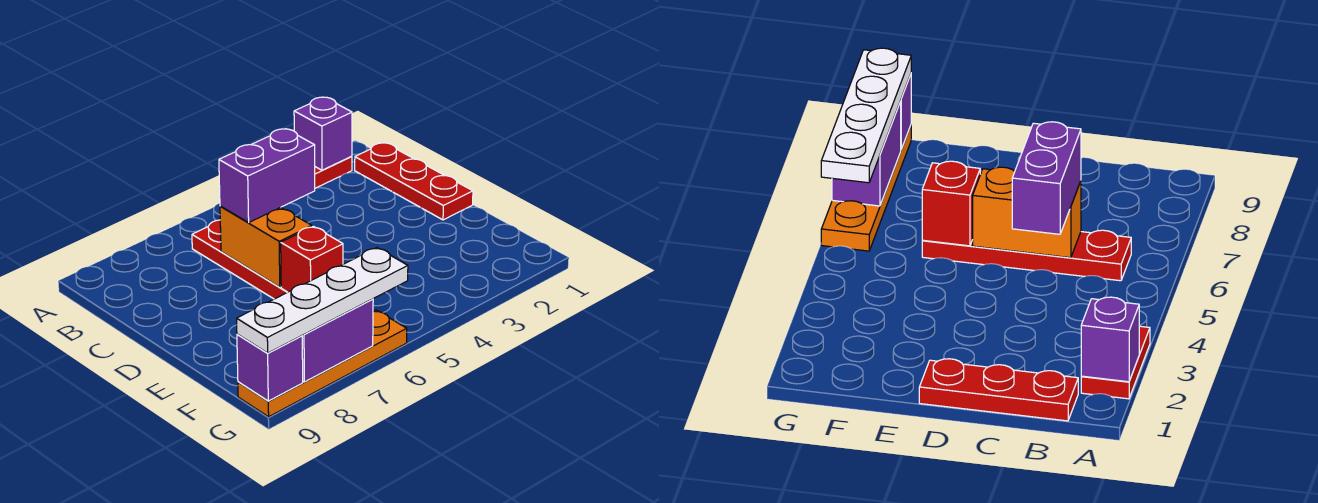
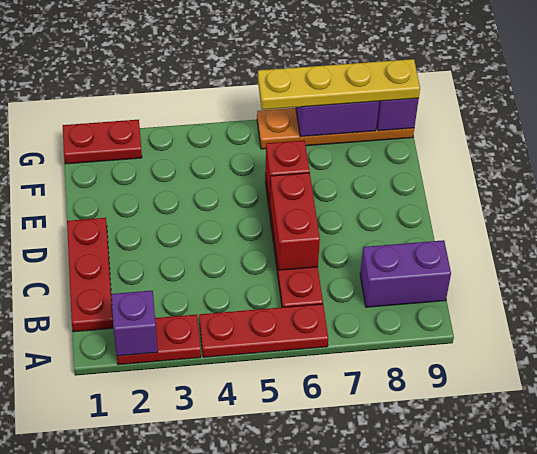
none -> red 1x3 plate [199,304,328,357]
purple 1x2 brick [219,129,315,223] -> purple 1x2 brick moved to [360,240,451,307]
orange 1x2 brick [220,206,312,287] -> red 1x2 brick [270,173,320,270]
none -> red 1x2 plate [63,120,142,164]
white 1x4 plate [237,248,408,353] -> yellow 1x4 plate [258,59,420,110]

